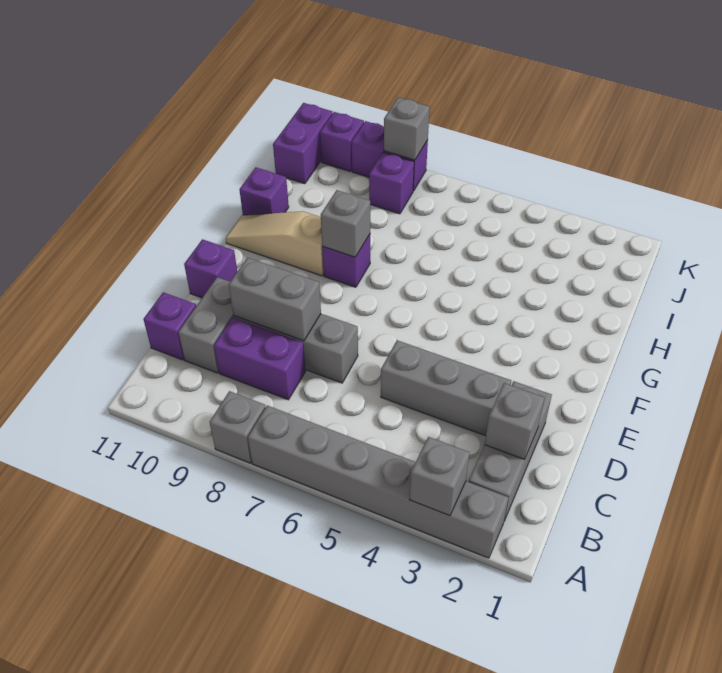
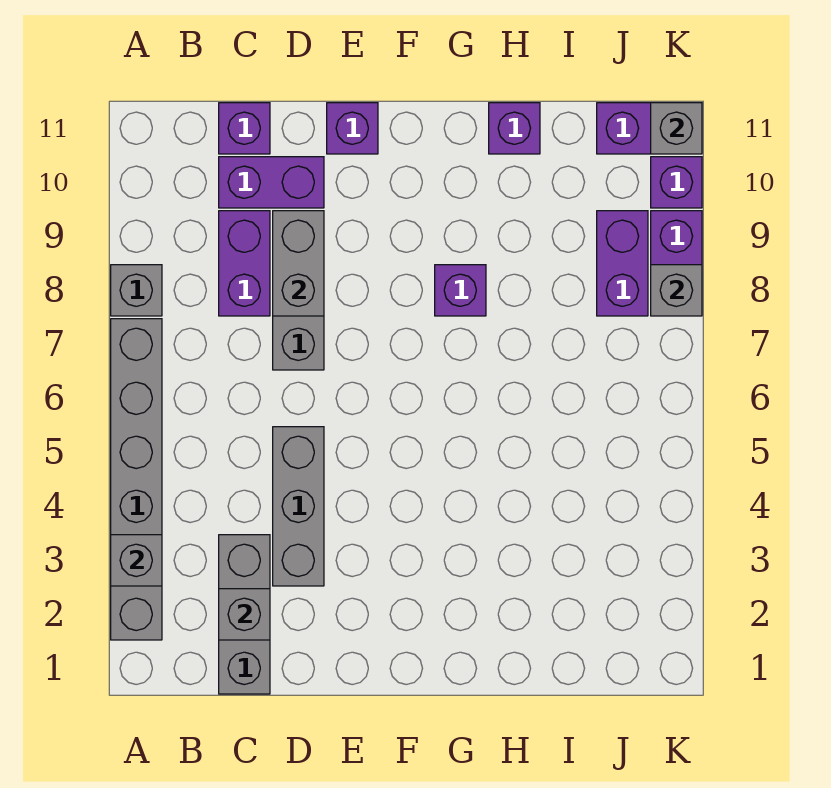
grey 1x3 brick [469,381,552,521] -> grey 1x3 brick turned to [219,535,270,694]
grey 1x2 brick [178,277,234,373] -> purple 1x2 brick [219,157,324,208]
grey 1x1 brick [321,190,370,257] -> grey 1x1 brick moved to [651,103,702,154]
tan 1x3 slope [226,211,324,276] -> none
purple 1x1 brick [369,152,414,214] -> purple 1x2 brick [597,211,648,316]

